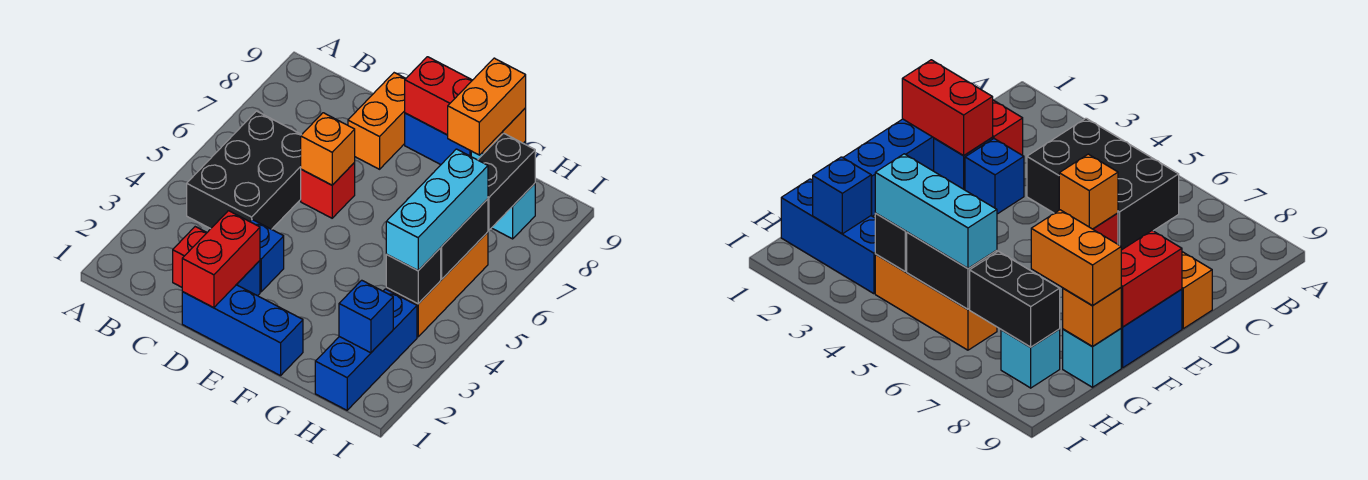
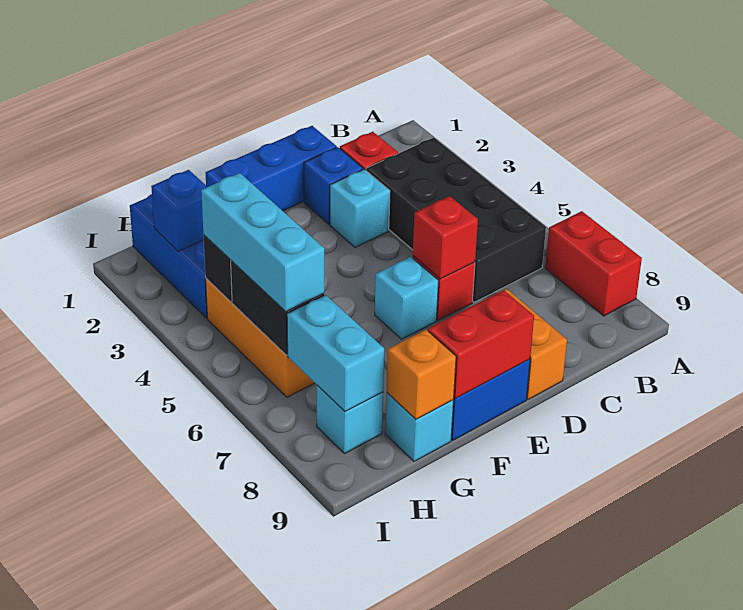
black 2x3 brick [187,111,301,229] -> black 2x4 brick [366,138,546,302]
red 1x2 brick [182,211,260,308] -> red 1x2 brick moved to [545,211,642,316]
blue 1x1 brick [250,219,284,292] -> cyan 1x1 brick [330,169,390,247]
orange 1x1 brick [301,113,355,185] -> red 1x1 brick [413,196,478,279]
none -> cyan 1x1 brick [375,257,438,339]
orange 1x2 brick [448,58,526,155] -> none
black 1x2 brick [478,133,535,230] -> cyan 1x2 brick [287,295,384,411]

